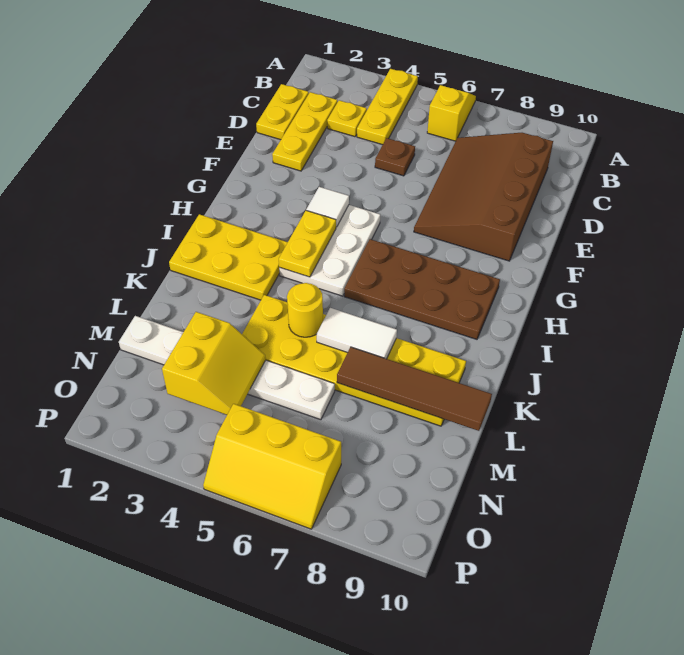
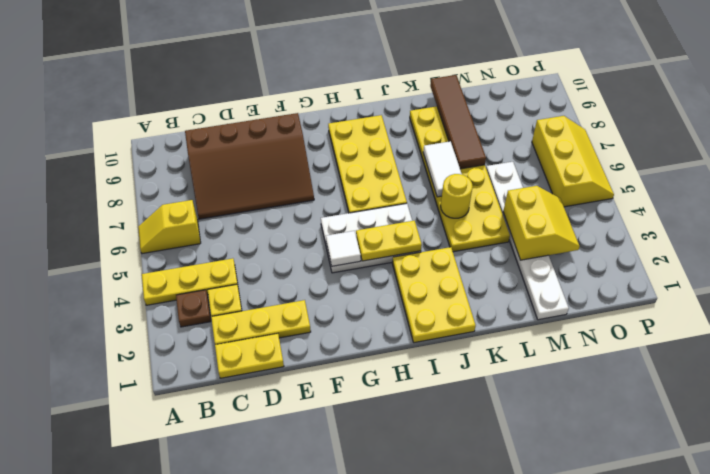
brown 1x1 plate [375,138,415,176] -> brown 1x1 plate moved to [176,290,211,327]
brown 2x4 plate [344,239,500,339] -> yellow 2x4 plate [328,115,407,213]
yellow 2x2 slope [162,312,266,415] -> yellow 2x2 slope turned to [503,186,580,260]

